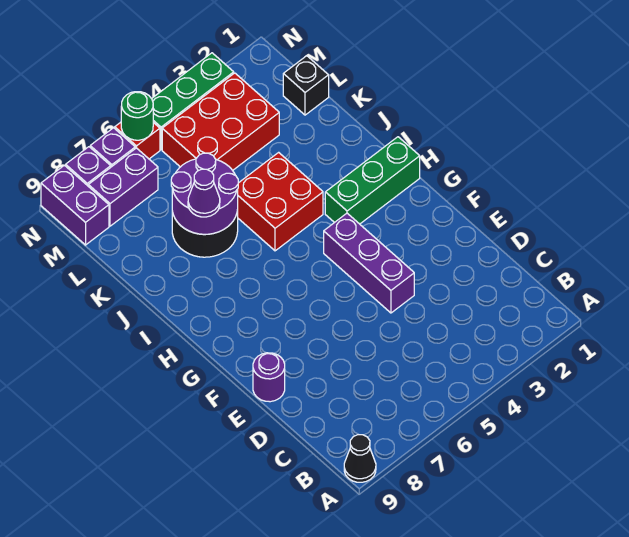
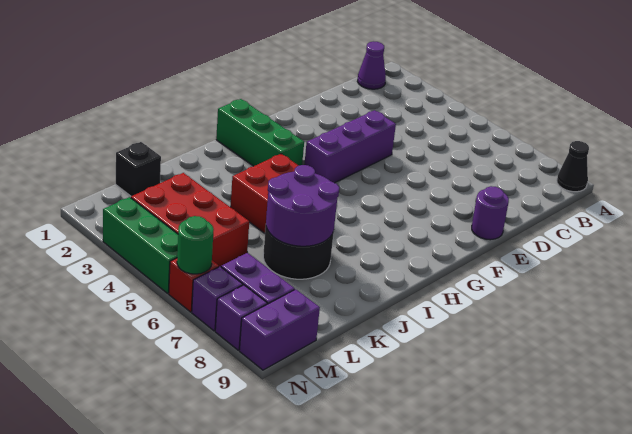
purple 1x1 cone [188,169,220,217] -> purple 1x1 cone moved to [357,41,386,89]

